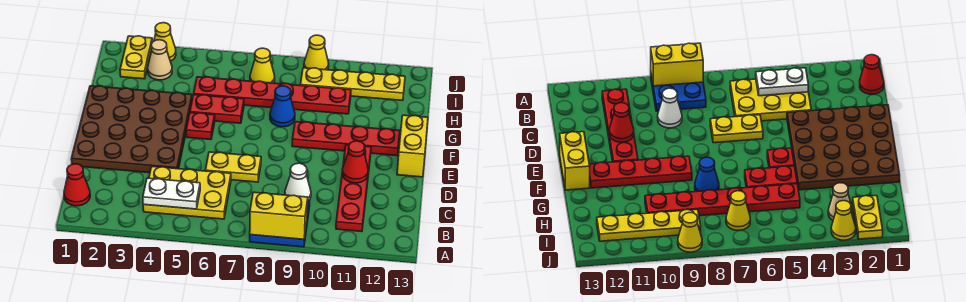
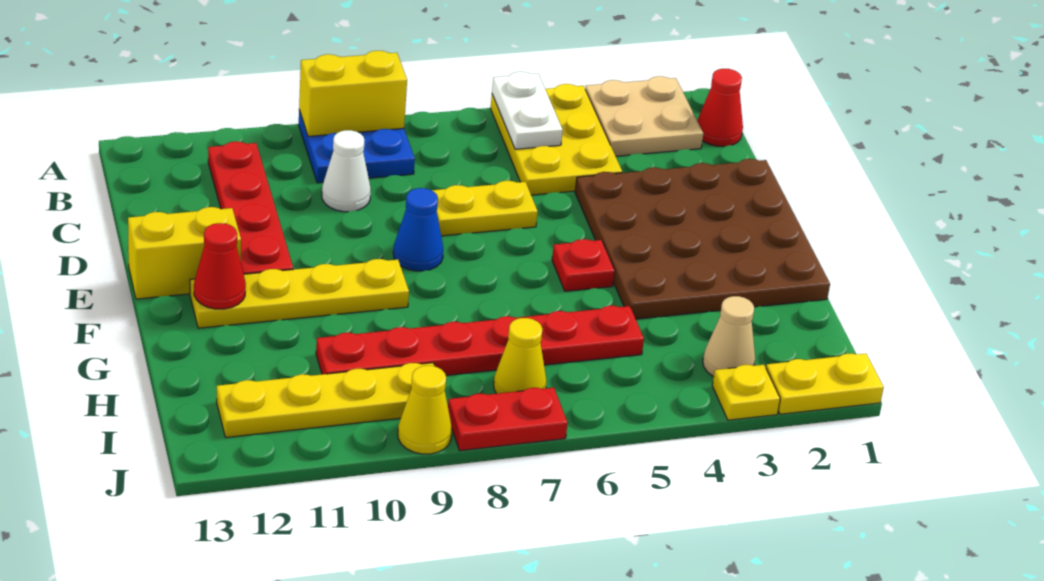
none -> tan 2x2 plate [585,76,703,156]
yellow 2x3 plate [143,167,231,219] -> yellow 2x3 plate turned to [490,84,622,195]
white 1x2 plate [143,178,200,209] -> white 1x2 plate turned to [492,72,563,149]
red 1x1 cone [342,141,368,183] -> red 1x1 cone moved to [194,223,246,309]
yellow 1x2 brick [397,115,428,177] -> yellow 1x2 brick turned to [128,207,241,299]
red 1x4 plate [292,122,400,156] -> yellow 1x4 plate [190,259,409,328]
red 1x2 plate [190,95,244,123] -> red 1x2 plate moved to [448,387,568,451]
blue 1x1 cone [270,86,295,127] -> blue 1x1 cone moved to [393,188,443,271]
yellow 1x2 plate [120,36,152,79] -> yellow 1x2 plate turned to [766,353,884,414]
yellow 1x1 cone [154,23,176,61] -> yellow 1x1 plate [712,365,780,420]

